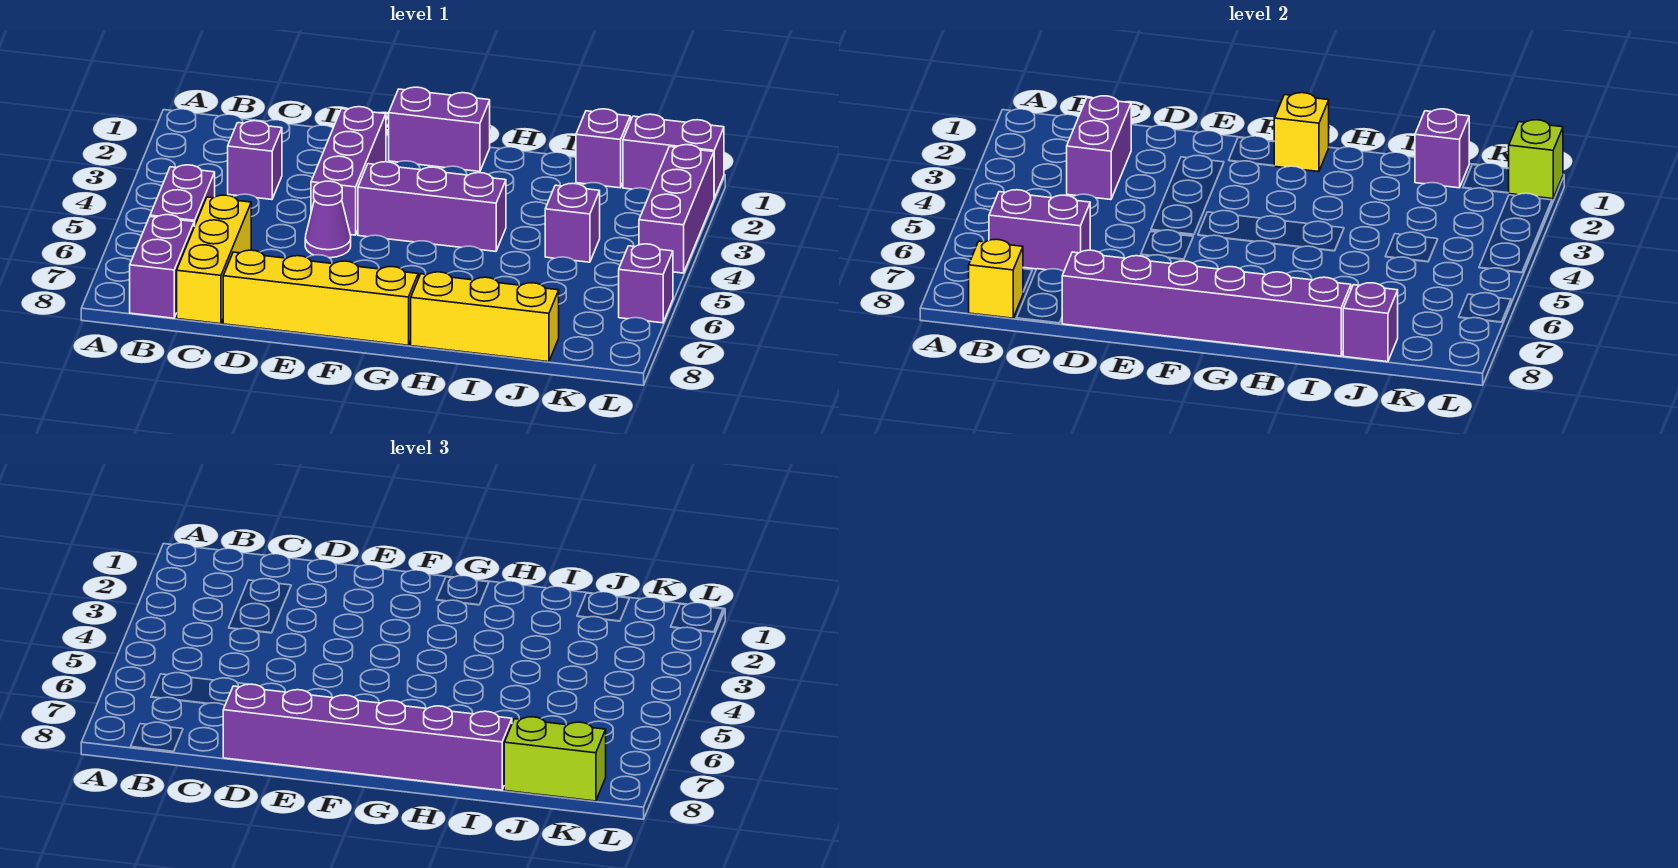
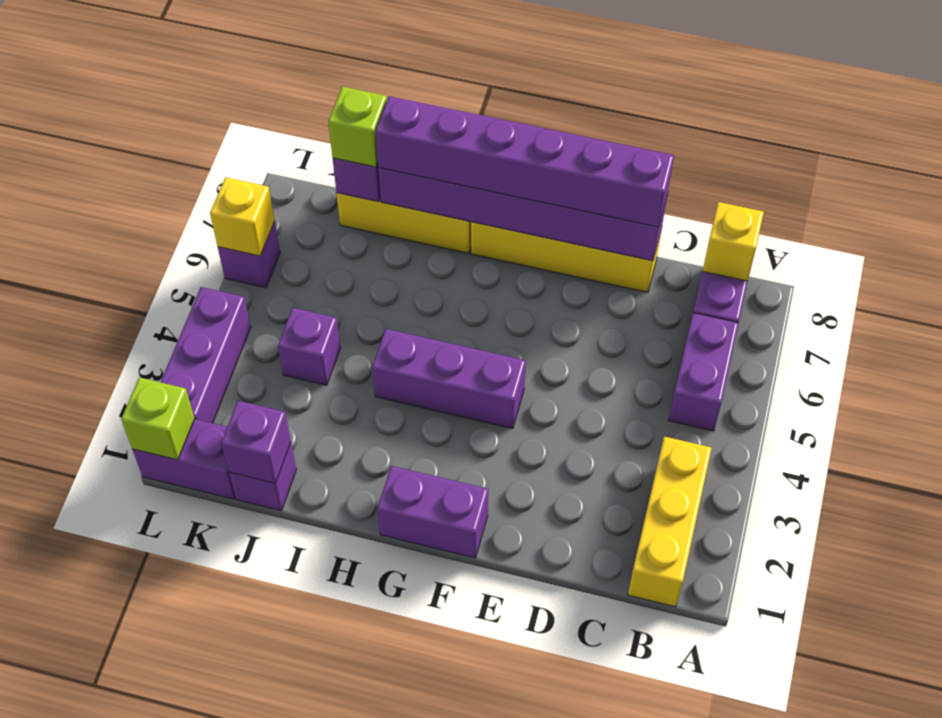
purple 1x2 brick [989,190,1090,271] -> none
purple 1x2 brick [1067,96,1131,200] -> none
purple 1x1 brick [228,121,282,200] -> none
yellow 1x3 brick [177,195,251,324] -> yellow 1x3 brick moved to [628,437,712,607]
purple 1x3 brick [311,107,386,235] -> none
purple 1x1 cone [305,181,351,258] -> none
yellow 1x1 brick [1274,93,1329,172] -> yellow 1x1 brick moved to [210,177,275,256]
lime 1x2 brick [504,717,606,801] -> lime 1x1 brick [328,86,387,167]

